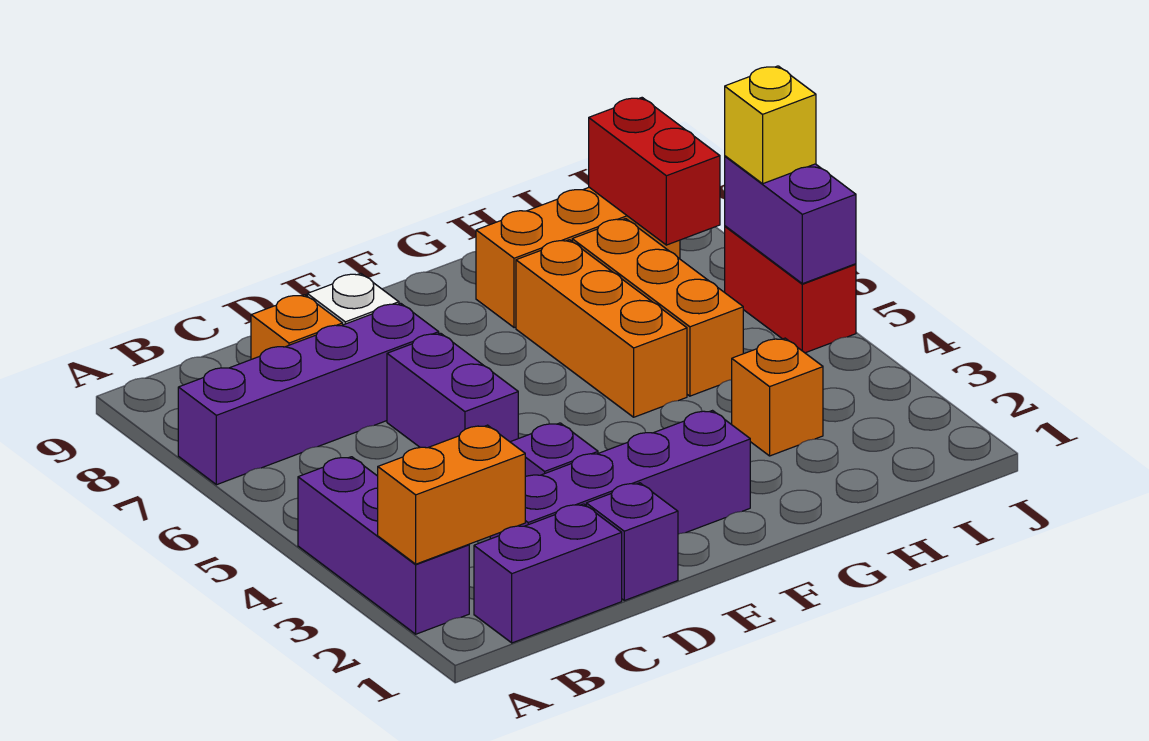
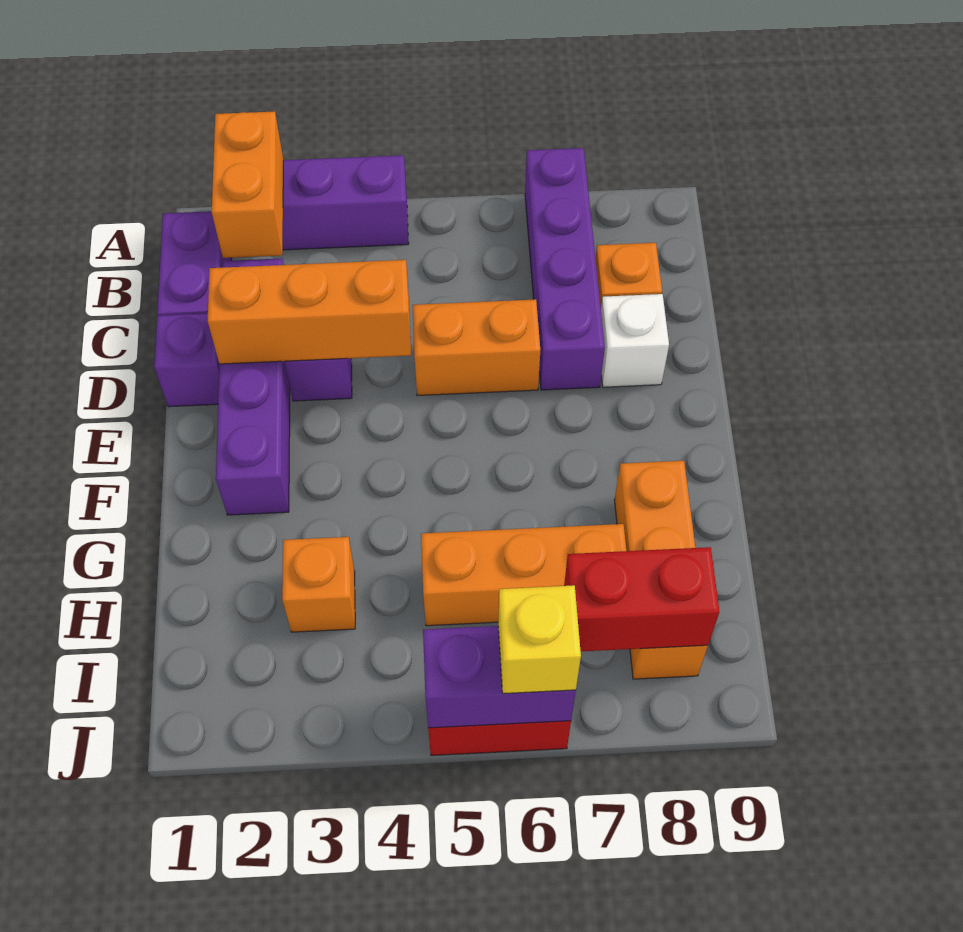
purple 1x2 brick [387,333,518,448] -> orange 1x2 brick [412,299,540,396]
orange 1x3 brick [516,240,687,417] -> orange 1x3 brick moved to [208,260,411,364]

